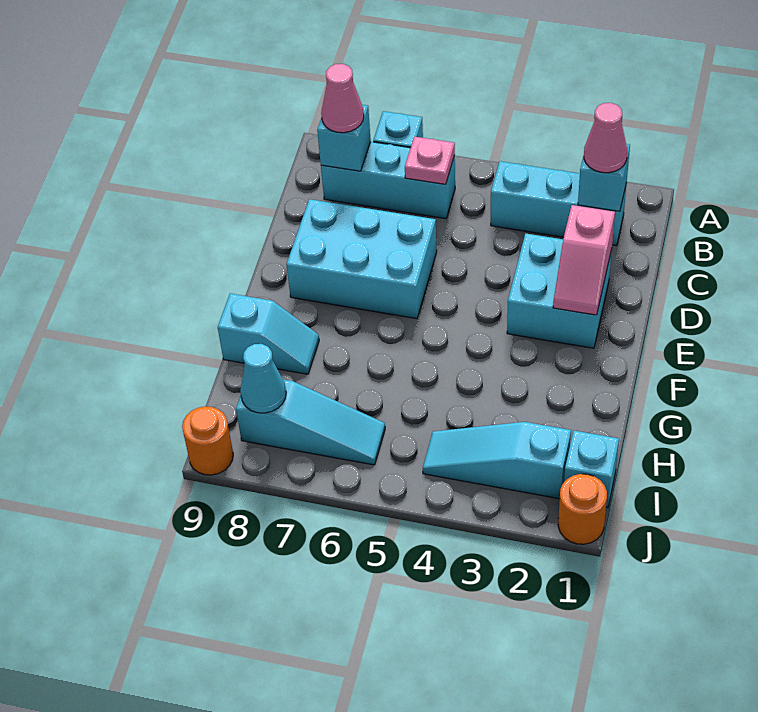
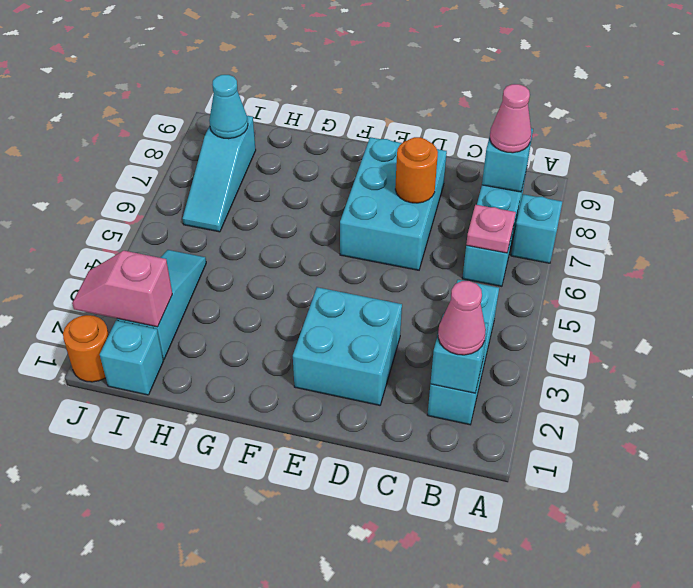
pink 1x2 slope [553,205,615,315] -> pink 1x2 slope moved to [72,251,172,327]
cyan 1x2 slope [218,294,319,374] -> none
orange 1x1 round brick [182,406,233,475] -> orange 1x1 round brick moved to [395,137,438,203]

